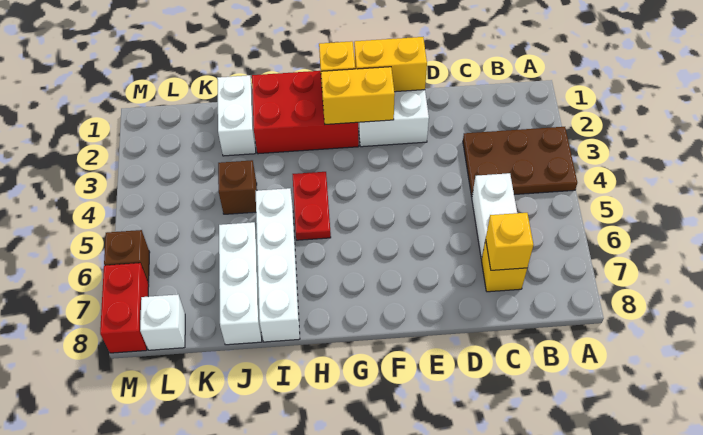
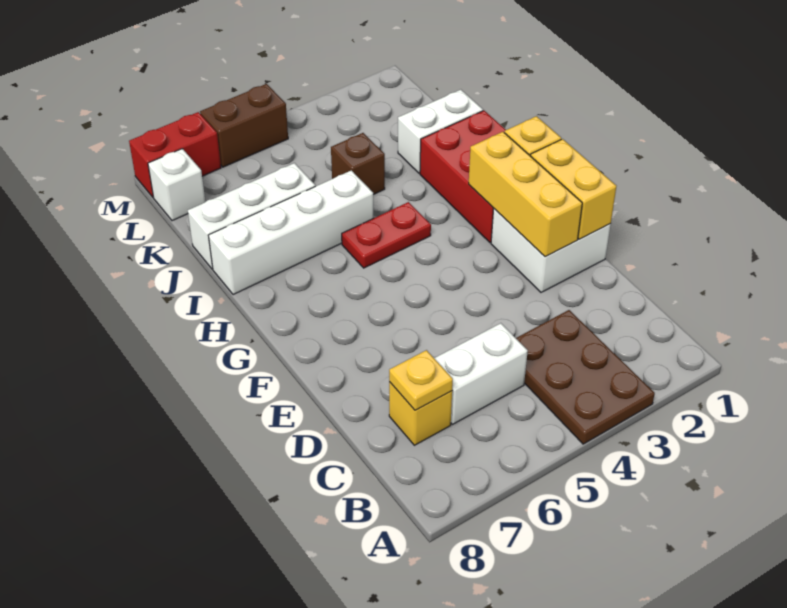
yellow 1x1 brick [486,213,533,270] -> yellow 1x1 plate [389,350,453,410]
yellow 1x2 brick [321,67,395,124] -> yellow 1x3 brick [469,132,582,257]
brown 1x1 brick [104,230,150,282] -> brown 1x2 brick [200,84,288,167]

